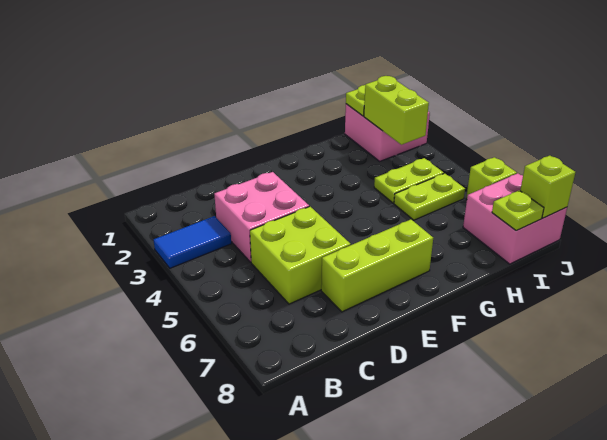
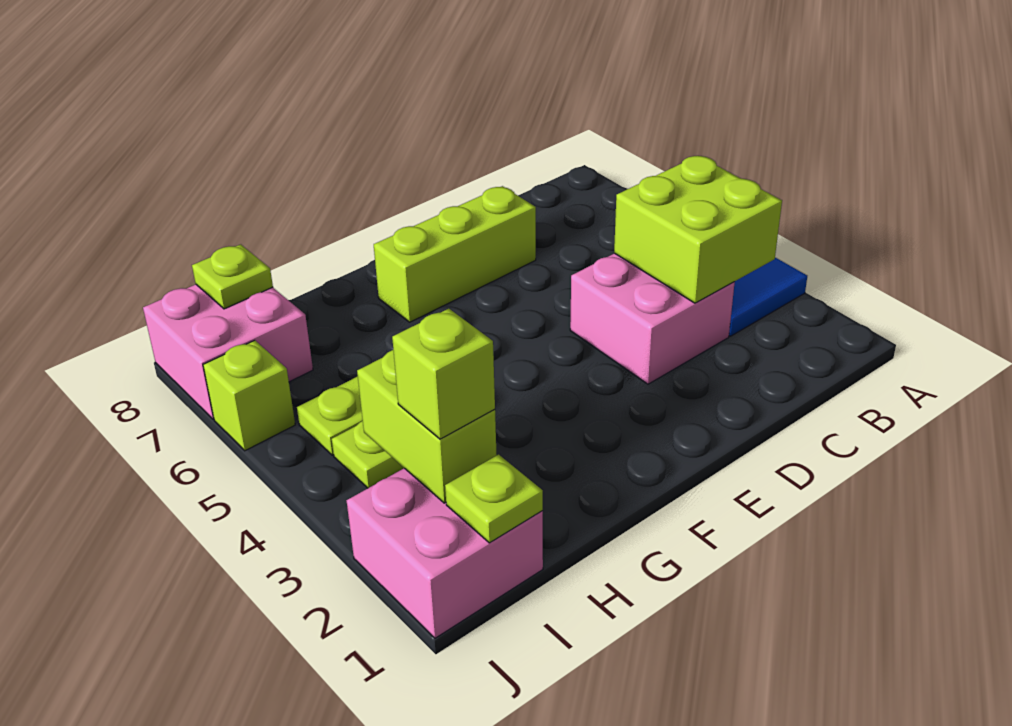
lime 2x2 brick [250,206,351,304] -> lime 2x2 brick moved to [614,156,782,303]
lime 1x1 brick [520,156,575,218] -> lime 1x1 brick moved to [392,309,495,439]

